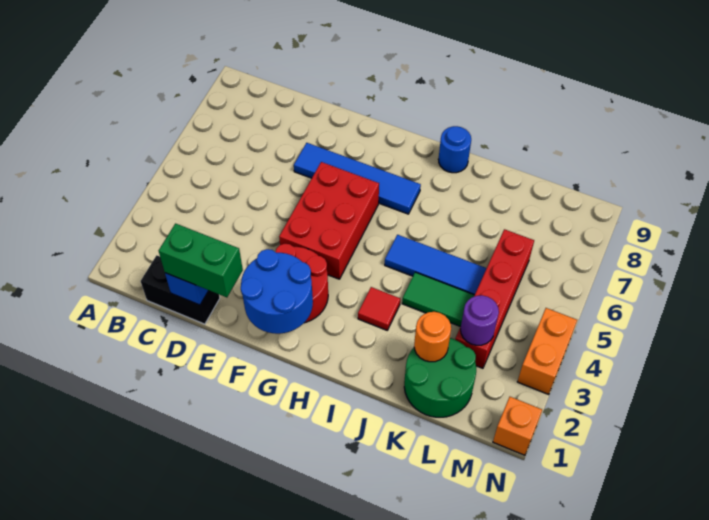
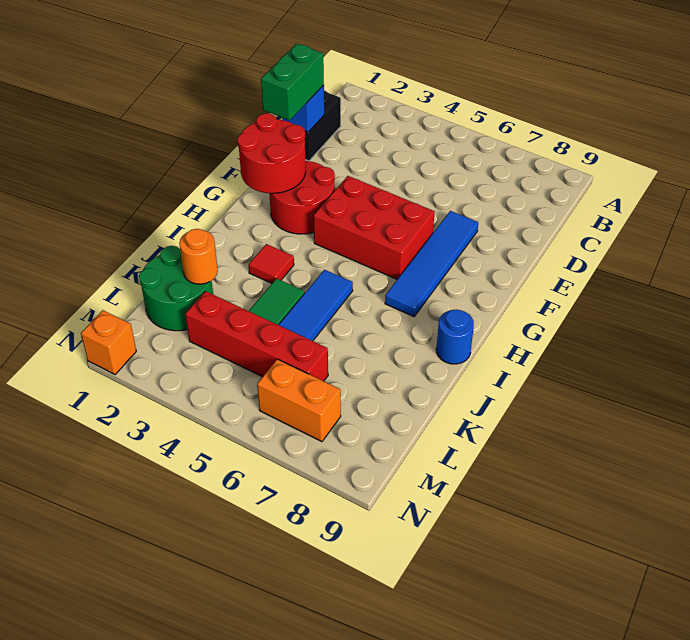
blue 2x2 round brick [241,249,313,334] -> red 2x2 round brick [237,113,306,193]
purple 1x1 round brick [461,295,499,345] -> none
orange 1x2 brick [517,308,577,395] -> orange 1x2 brick moved to [257,359,341,442]

